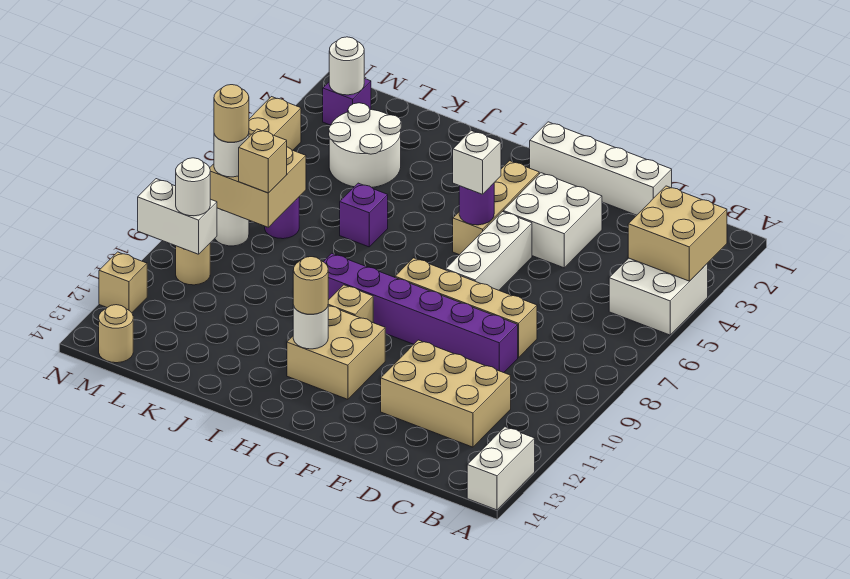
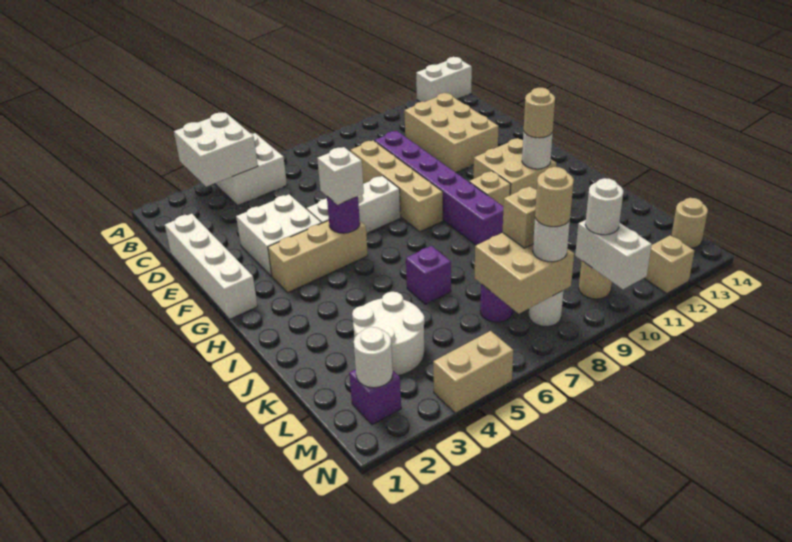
tan 2x2 brick [628,186,727,281] -> white 2x2 brick [174,113,258,187]

